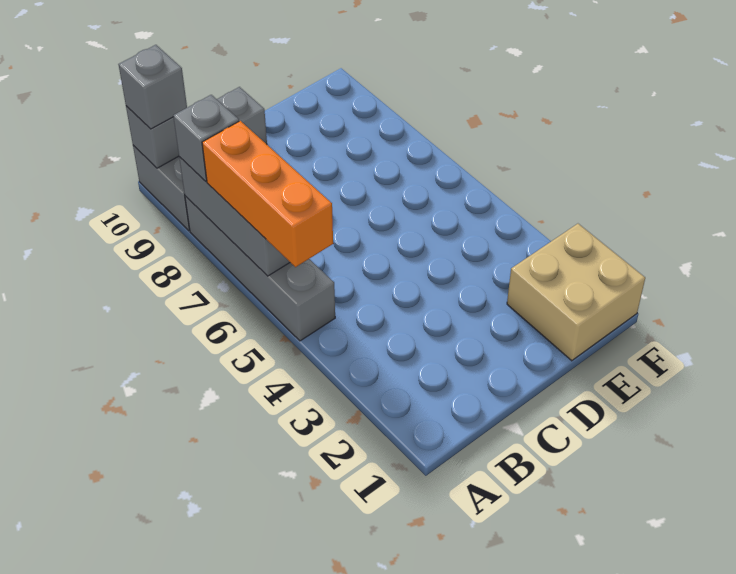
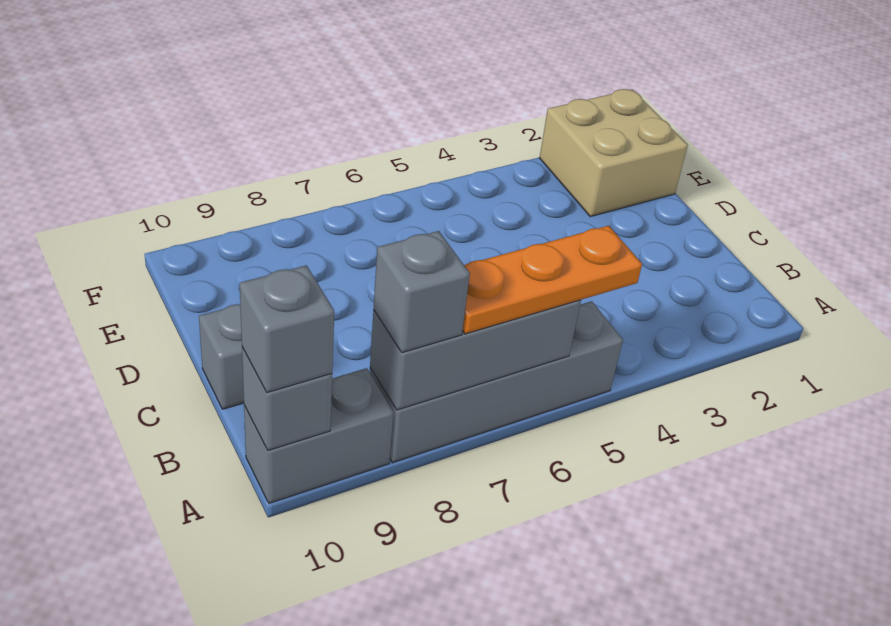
orange 1x3 brick [202,121,333,267] -> orange 1x3 plate [462,226,642,334]

